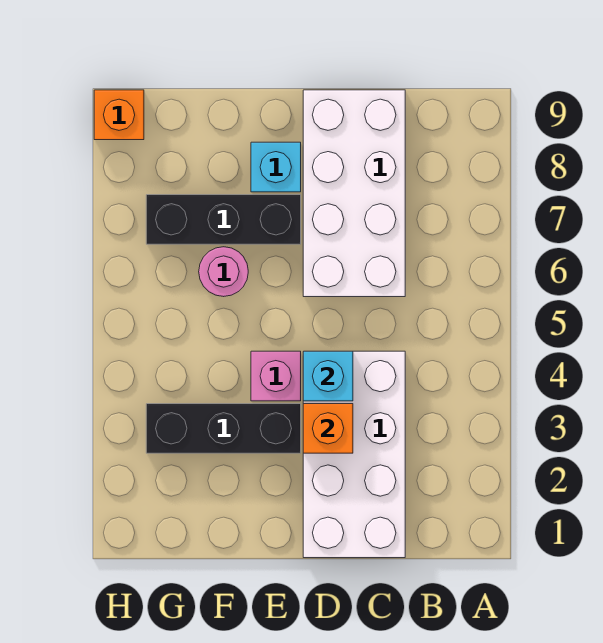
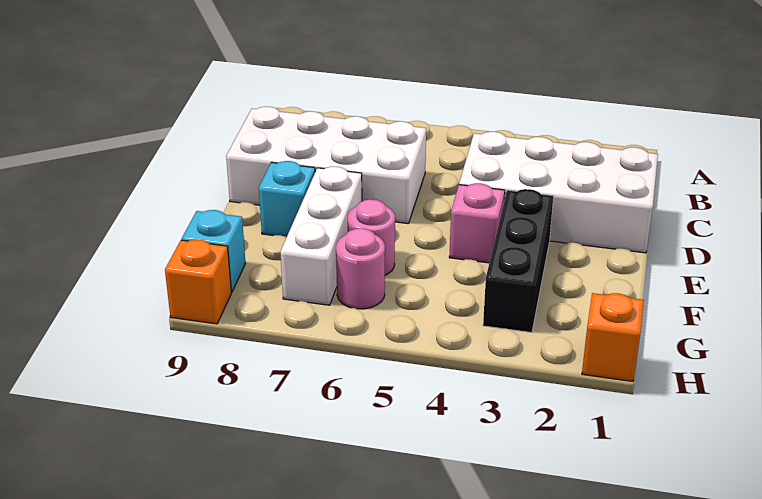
orange 1x1 brick [303,404,353,453] -> orange 1x1 brick moved to [582,293,644,381]
cyan 1x1 brick [303,351,353,401] -> cyan 1x1 brick moved to [182,210,246,292]
black 1x3 brick [146,195,301,244] -> white 1x3 brick [280,166,362,305]
none -> pink 1x1 round brick [336,228,385,309]

